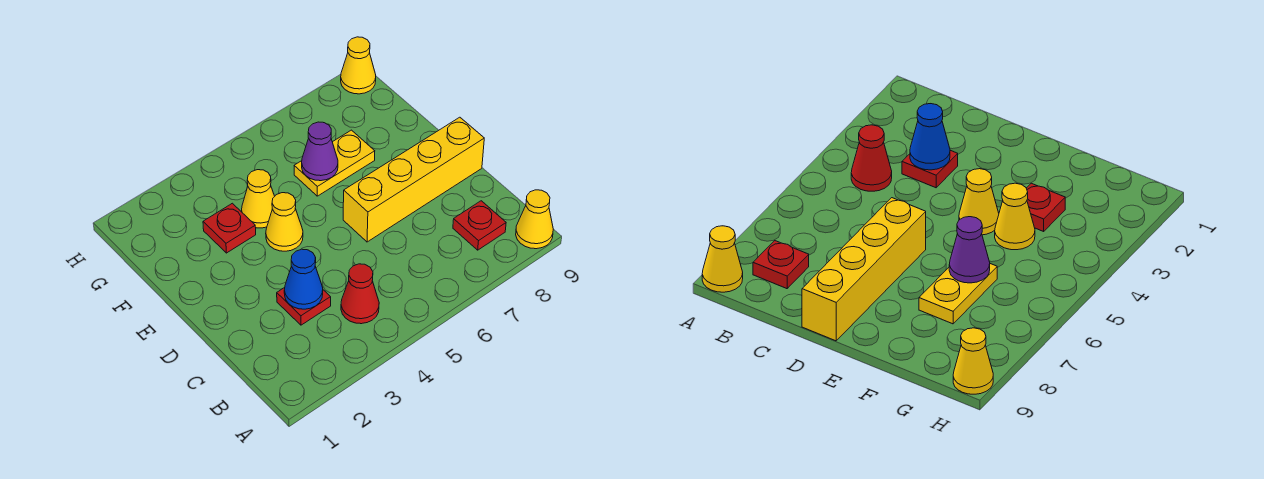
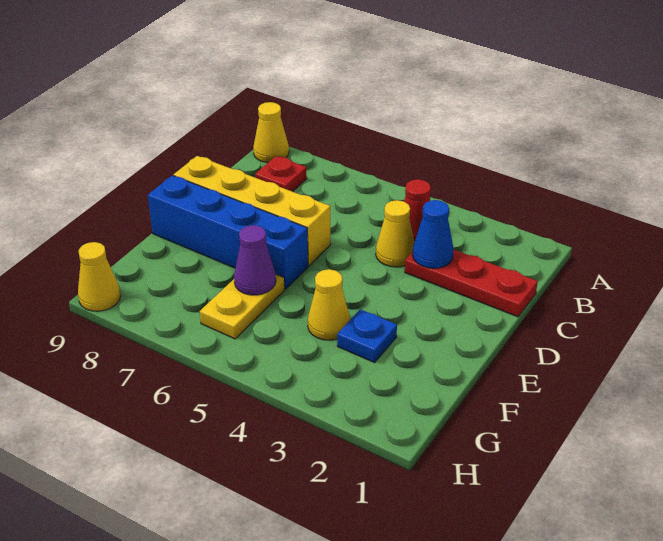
red 1x1 plate [277,288,331,325] -> red 1x3 plate [405,249,538,317]
yellow 1x1 cone [266,193,303,251] -> yellow 1x1 cone moved to [376,200,414,267]
none -> blue 1x4 brick [148,175,308,289]
red 1x1 plate [203,203,256,253] -> blue 1x1 plate [337,309,397,363]
yellow 1x2 plate [294,130,375,196] -> yellow 1x2 plate turned to [200,275,284,339]

